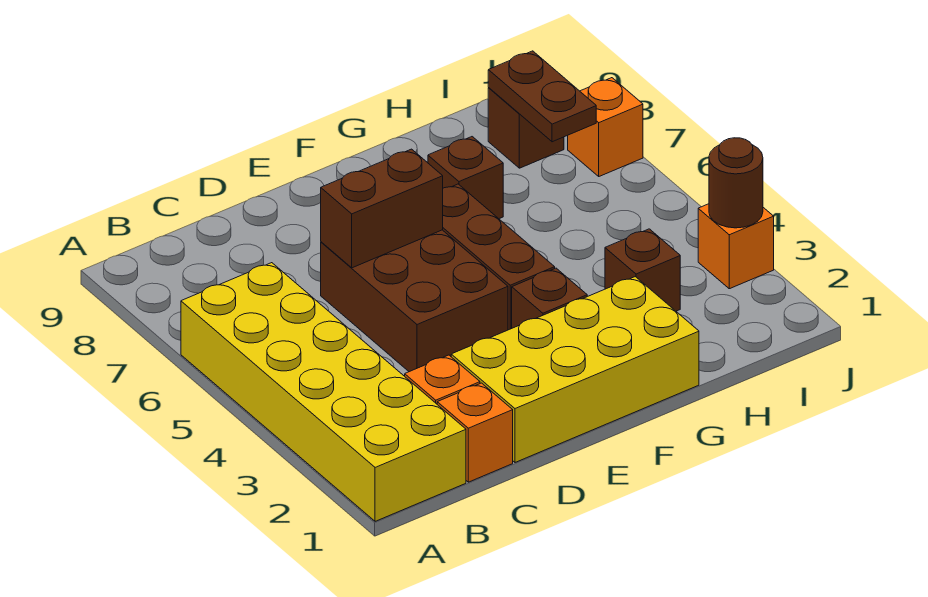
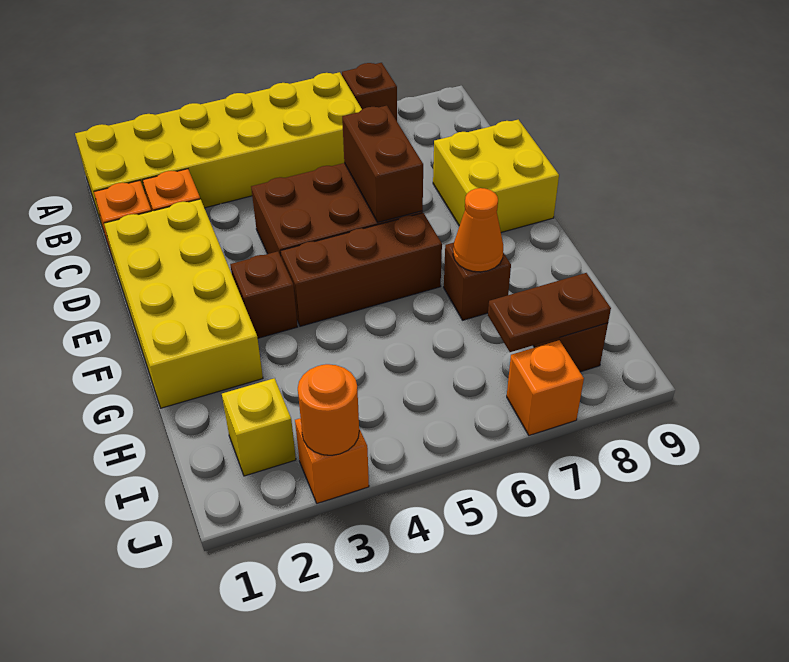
none -> yellow 2x2 brick [433,120,559,232]
none -> orange 1x1 cone [453,188,503,272]
brown 1x1 brick [605,229,680,311] -> brown 1x1 brick moved to [342,63,397,121]
none -> yellow 1x1 brick [222,378,296,476]
brown 1x1 round brick [709,138,763,228] -> orange 1x1 round brick [298,364,359,455]

